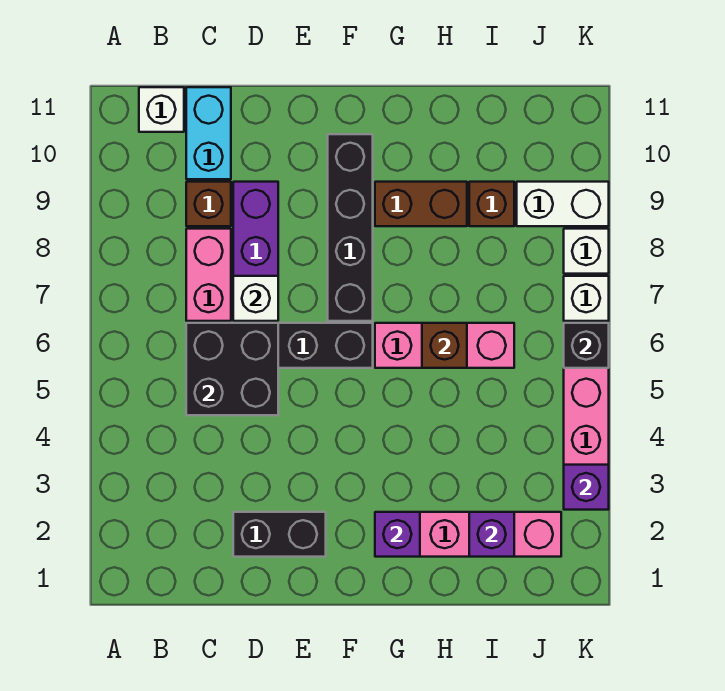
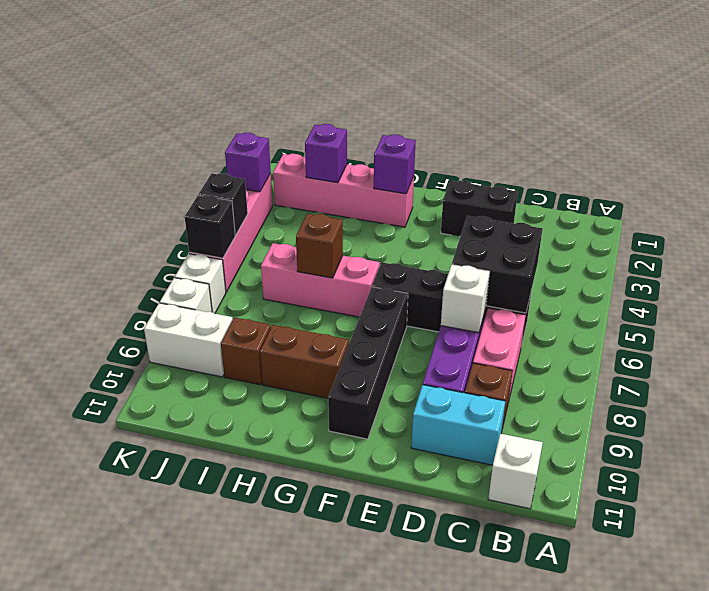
cyan 1x2 brick [186,87,231,179] -> cyan 1x2 brick turned to [411,385,505,465]
none -> black 1x1 brick [199,174,248,235]

